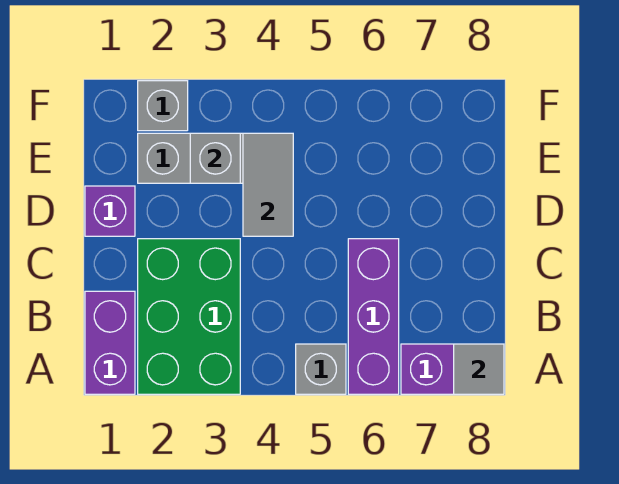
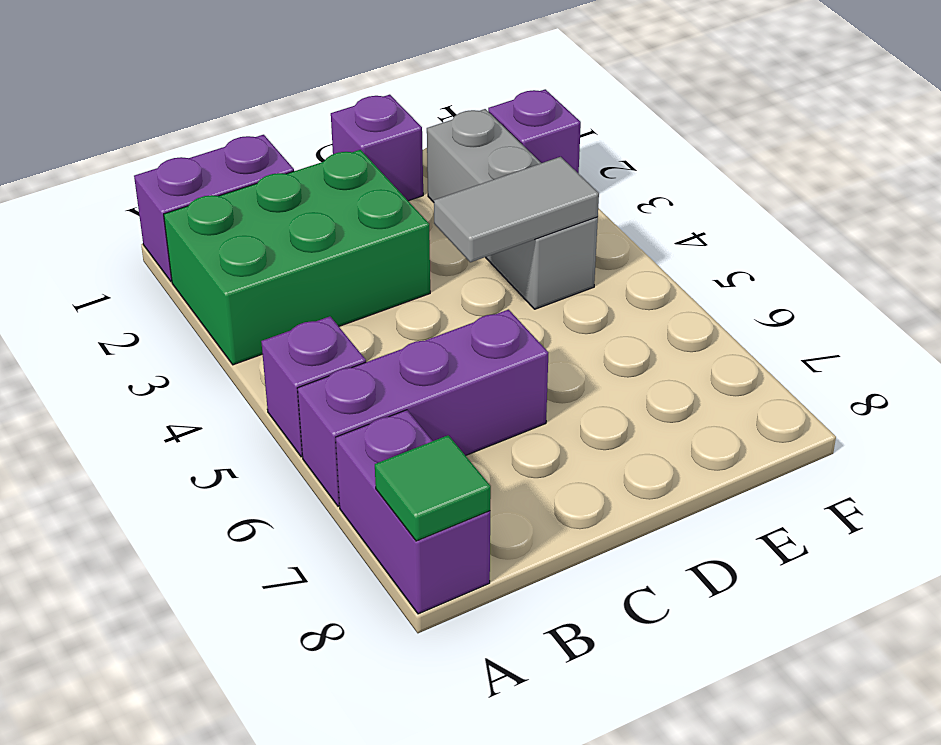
grey 1x1 brick [296,344,346,394] -> purple 1x1 brick [261,316,366,457]
grey 1x1 tile [454,344,504,394] -> green 1x1 tile [375,435,491,541]
grey 1x1 brick [190,133,240,183] -> none
grey 1x1 brick [138,81,188,131] -> purple 1x1 brick [488,89,581,174]

